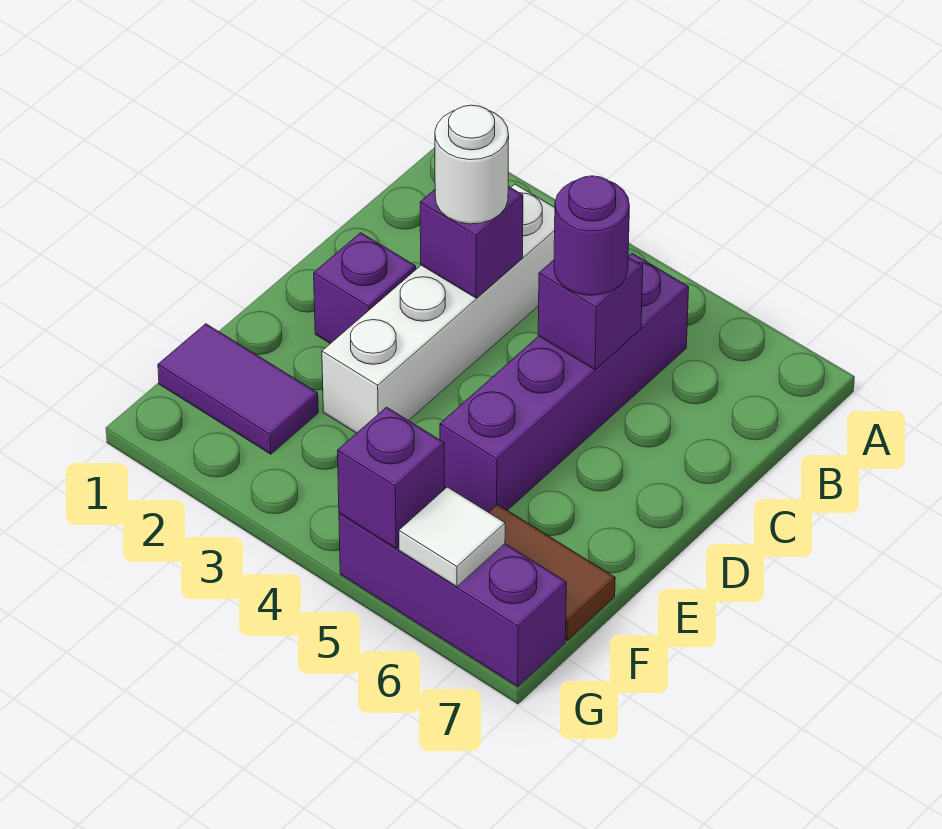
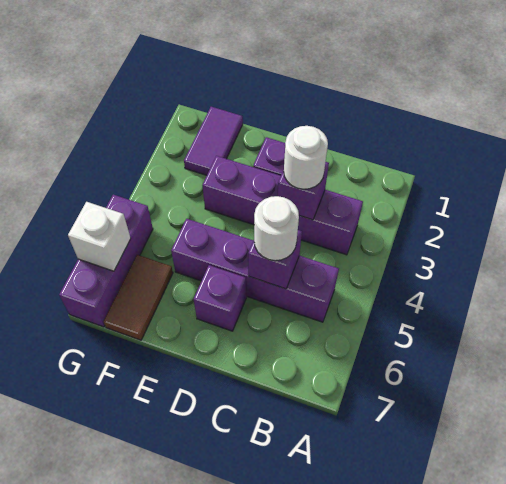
white 1x4 brick [322,184,555,433] -> purple 1x4 brick [202,156,363,255]
purple 1x1 round brick [554,176,630,295] -> white 1x1 round brick [254,196,299,261]
purple 1x1 brick [338,407,444,548] -> purple 1x1 brick moved to [194,265,246,331]
white 1x1 tile [399,487,505,587] -> white 1x1 brick [68,202,131,271]

